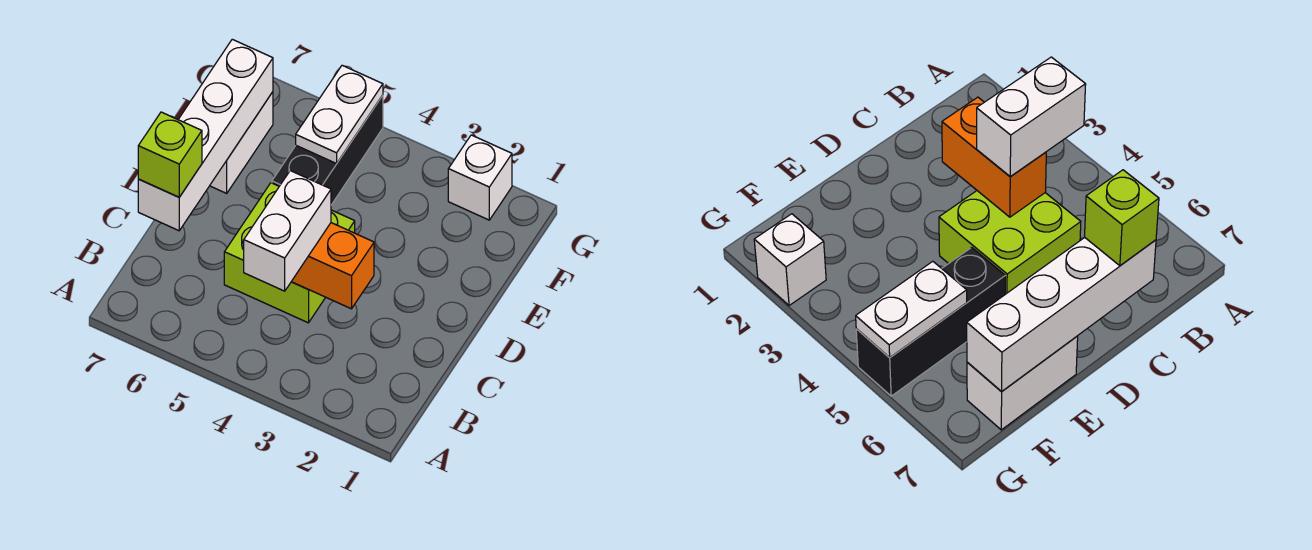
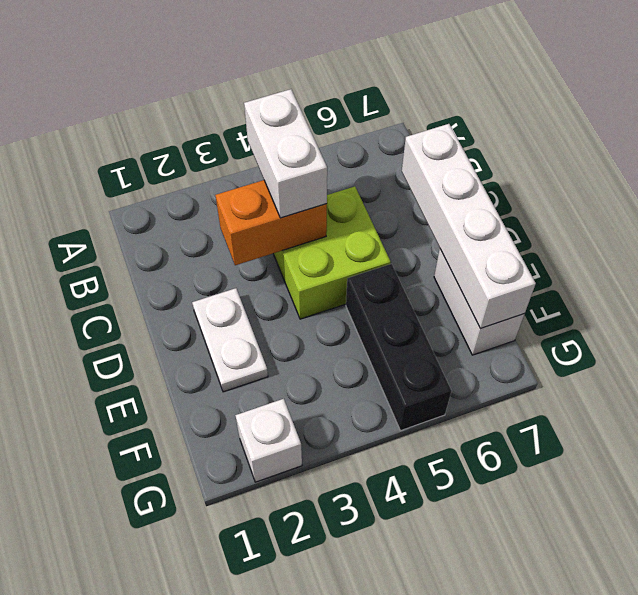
lime 1x1 brick [138,112,202,197] -> none
white 1x2 plate [296,65,383,164] -> white 1x2 plate moved to [192,288,268,392]

